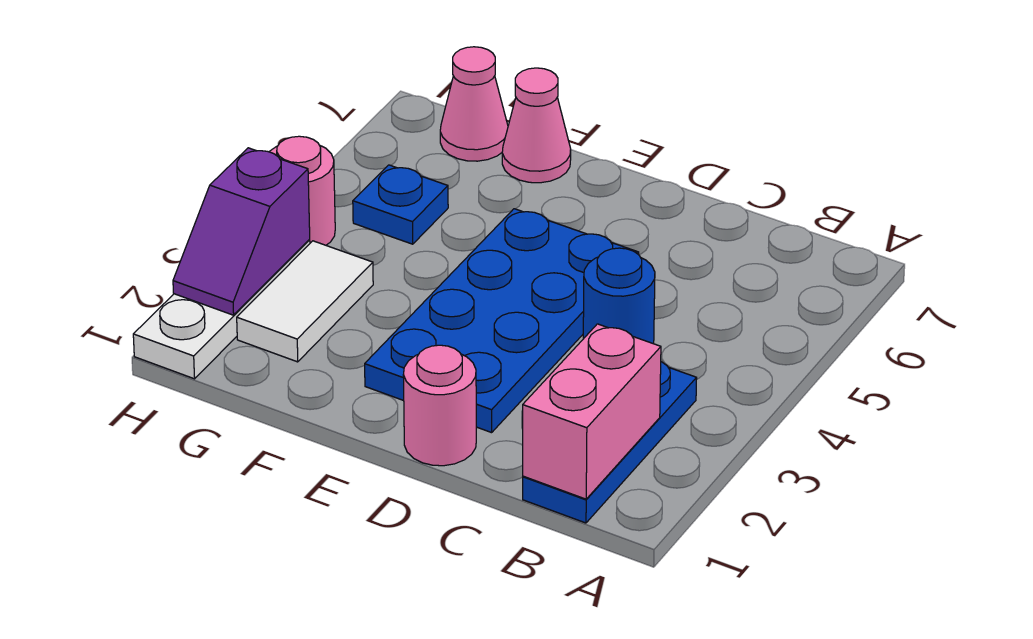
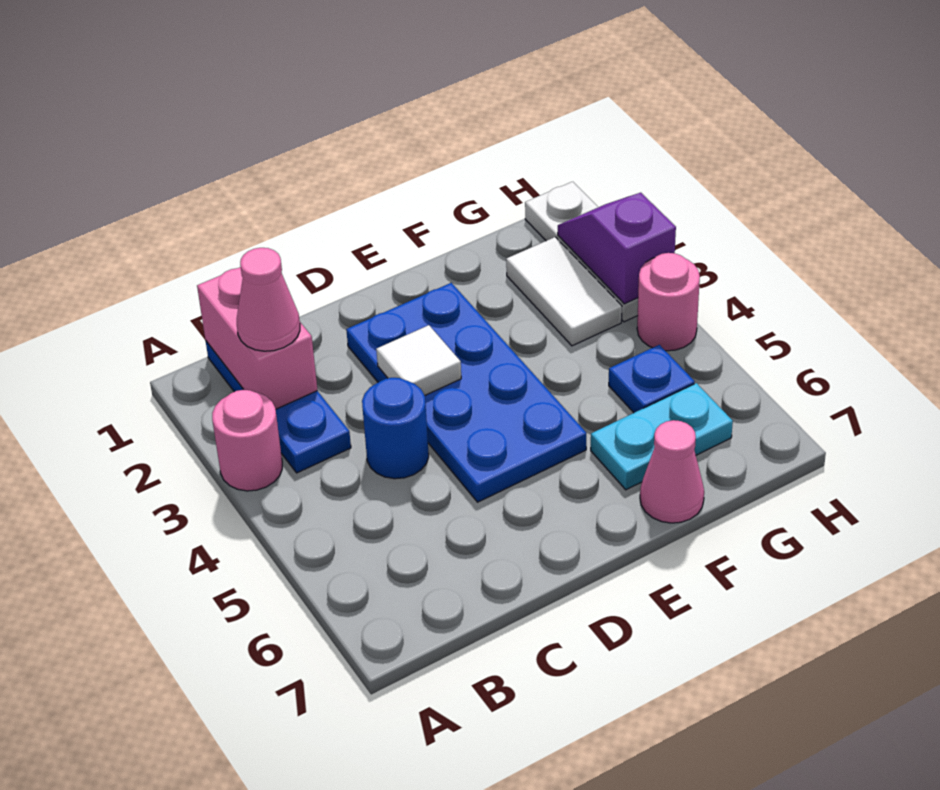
pink 1x1 round brick [403,345,476,466] -> pink 1x1 round brick moved to [212,390,282,491]
none -> white 1x1 tile [376,325,461,395]
none -> cyan 1x2 plate [591,383,733,490]
pink 1x1 cone [440,47,508,161] -> pink 1x1 cone moved to [237,248,300,351]

